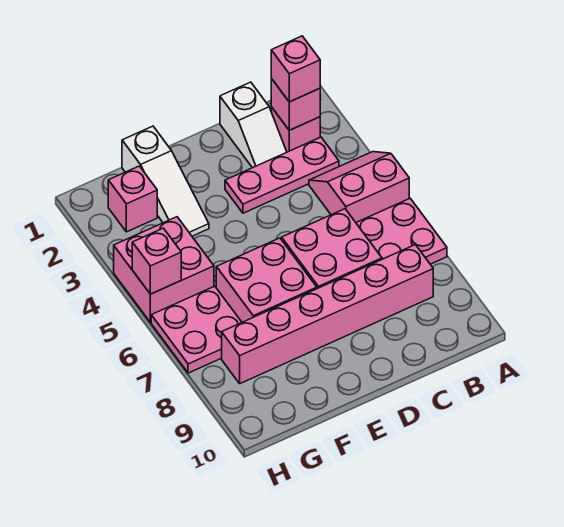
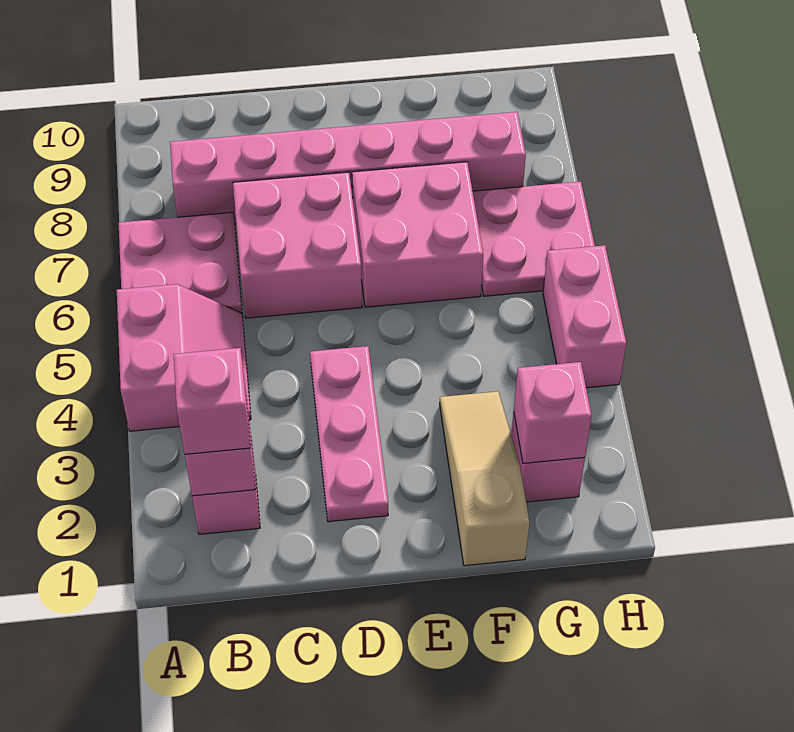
pink 2x2 slope [309,152,409,222] -> pink 2x2 slope turned to [117,284,251,431]
pink 1x3 plate [225,137,339,213] -> pink 1x3 plate turned to [310,346,388,522]
white 1x2 slope [220,82,287,168] -> none
white 1x3 slope [122,126,209,236] -> tan 1x3 slope [440,391,530,566]
pink 2x2 brick [114,217,214,322] -> pink 1x2 brick [543,245,626,388]
pink 1x1 brick [132,228,181,294] -> pink 1x1 brick moved to [514,362,592,463]

